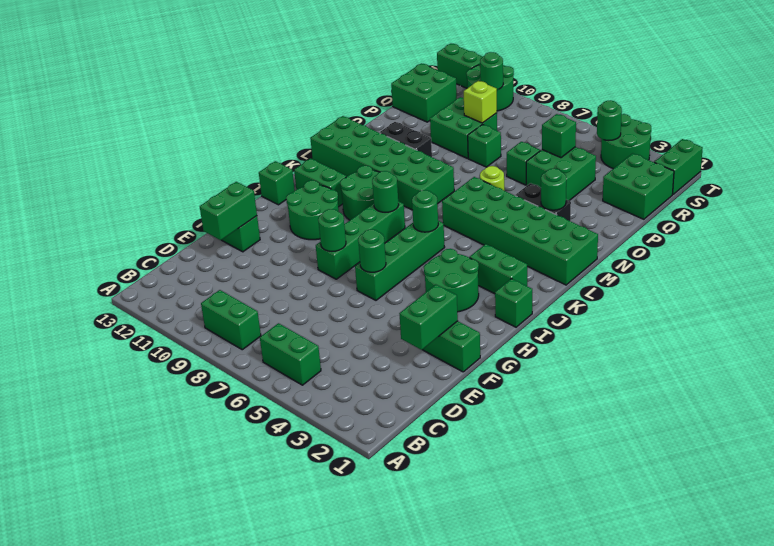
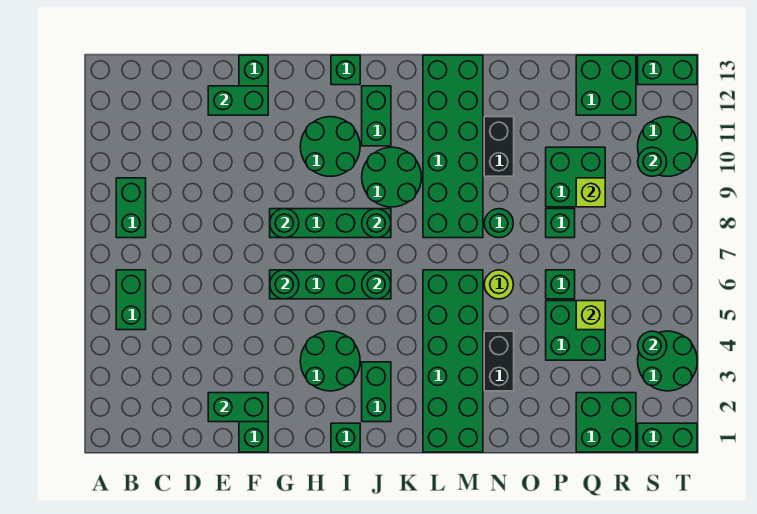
green 1x1 round brick [541,169,566,210] -> green 1x1 round brick moved to [484,209,513,238]
green 1x1 brick [542,114,576,158] -> lime 1x1 brick [576,301,605,330]
green 1x2 brick [437,44,483,88] -> green 1x2 brick turned to [638,55,697,85]

